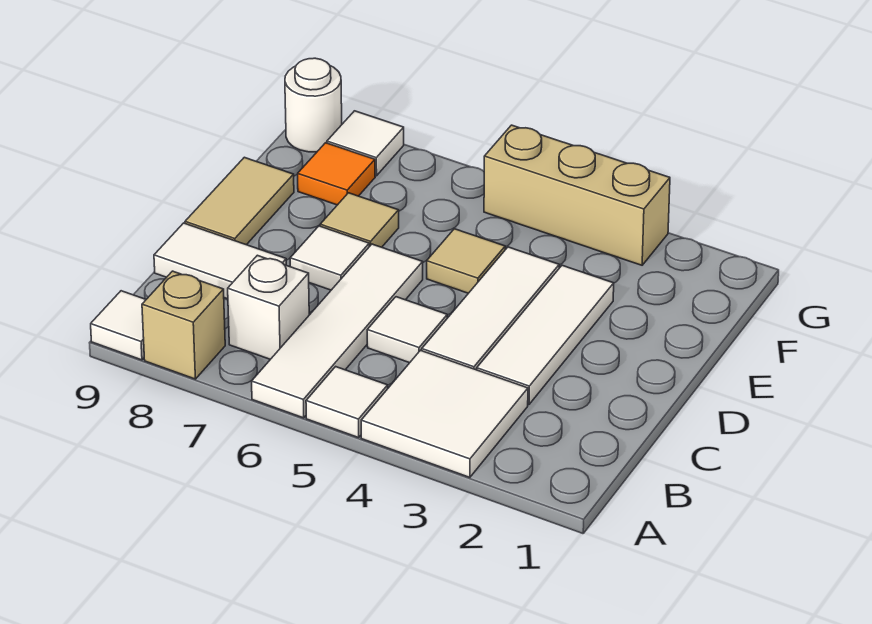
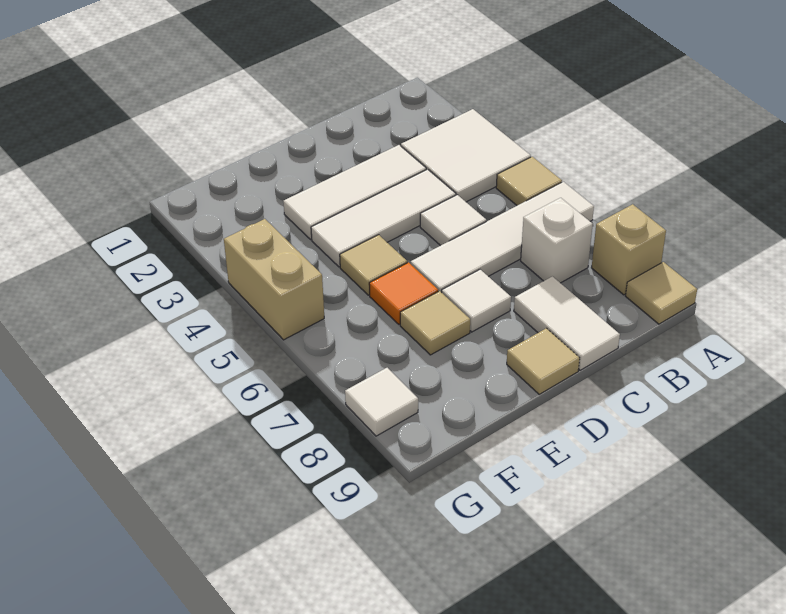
white 1x1 tile [306,367,388,438] -> tan 1x1 tile [496,157,562,205]
white 1x1 tile [91,291,146,360] -> tan 1x1 tile [626,262,697,324]
tan 1x2 tile [185,157,294,245] -> tan 1x1 tile [507,328,580,394]
orange 1x1 tile [298,143,375,205] -> orange 1x1 tile moved to [369,262,438,324]
tan 1x3 brick [484,125,670,265] -> tan 1x2 brick [224,219,324,340]
white 1x1 round brick [285,58,342,152] -> none

